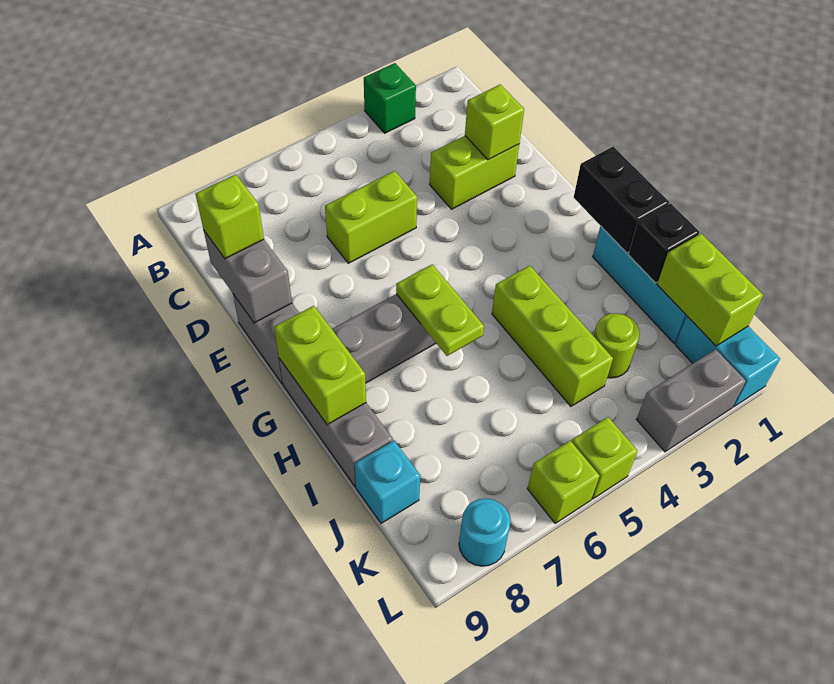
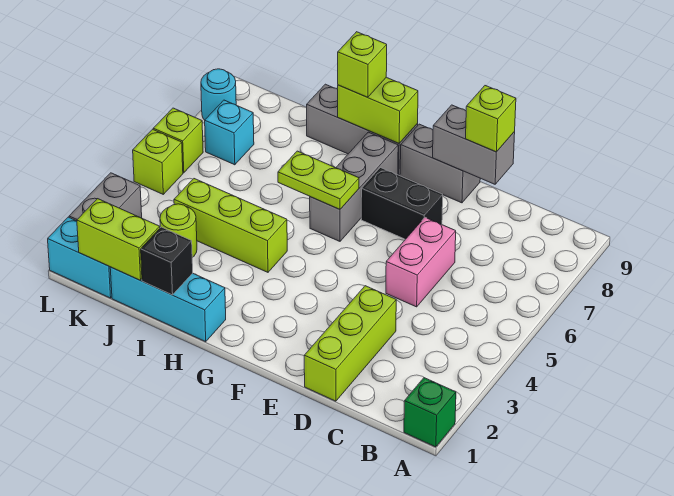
green 1x1 brick [364,63,416,133] -> green 1x1 brick moved to [404,378,456,447]
lime 1x2 brick [430,136,519,209] -> lime 1x3 brick [304,286,396,401]
lime 1x1 brick [465,85,524,160] -> lime 1x1 brick moved to [338,32,387,97]
lime 1x2 brick [325,171,417,263] -> pink 1x2 brick [386,218,456,307]
black 1x2 brick [574,147,669,253] -> black 1x2 brick moved to [361,168,443,239]
cyan 1x1 brick [355,441,420,523] -> cyan 1x1 brick moved to [205,100,254,165]

